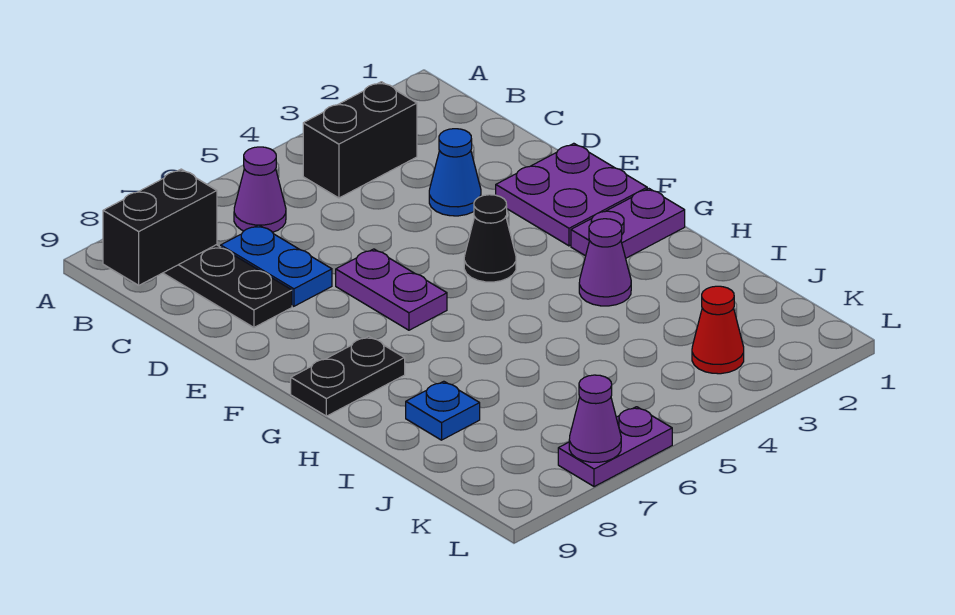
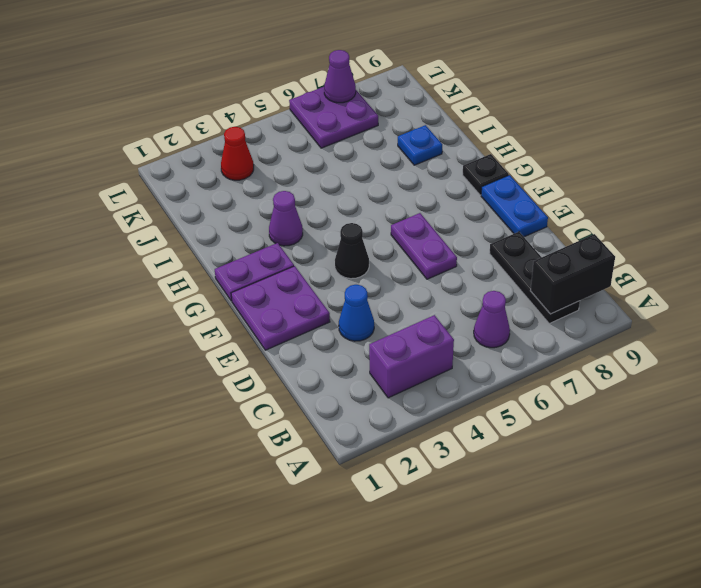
black 1x2 brick [303,82,417,198] -> purple 1x2 brick [369,315,454,398]
blue 1x2 plate [221,225,332,306] -> blue 1x2 plate moved to [481,175,548,237]
black 1x2 plate [291,336,405,416] -> black 1x1 plate [463,154,509,195]
purple 1x2 plate [558,407,672,487] -> purple 2x2 plate [289,87,378,148]

